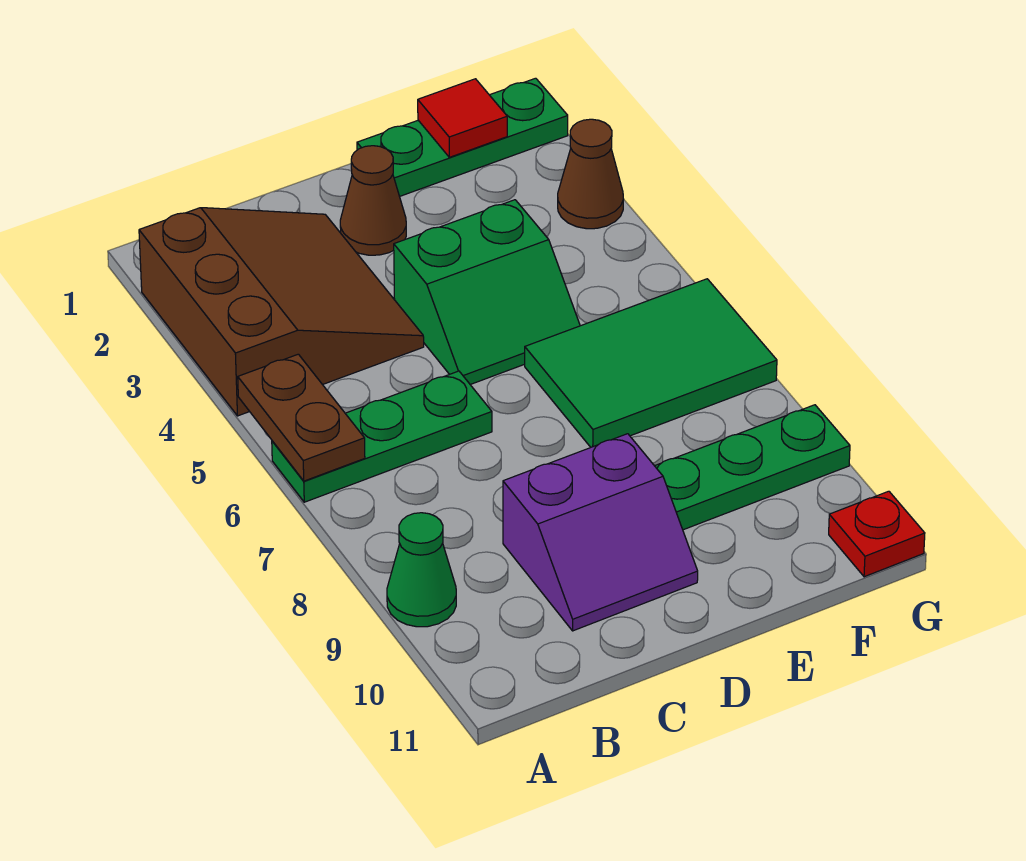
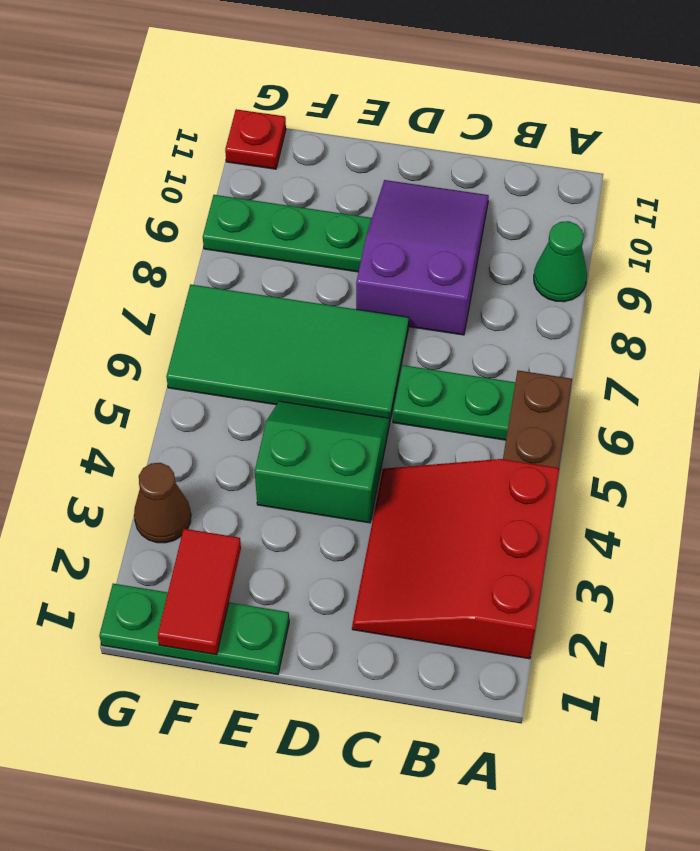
brown 3x3 slope [139,208,424,416] -> red 3x3 slope [352,459,559,659]
purple 2x2 slope [503,434,698,631] -> purple 2x3 slope [356,180,489,335]
brown 1x1 cone [340,146,406,255] -> none
green 2x3 tile [525,279,777,447] -> green 2x4 tile [166,284,409,420]
red 1x1 tile [418,79,507,157] -> red 1x2 tile [158,529,241,655]

